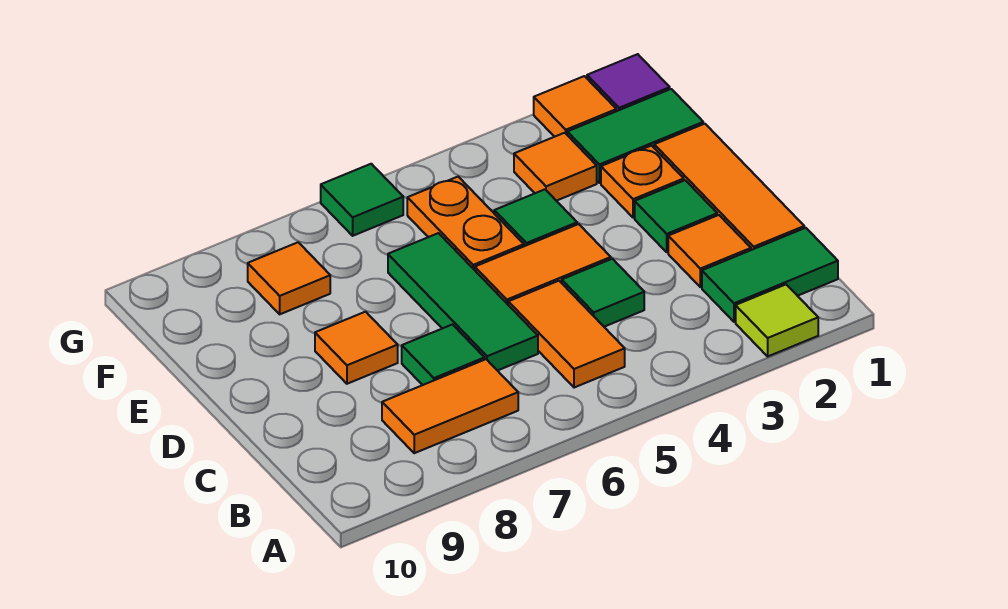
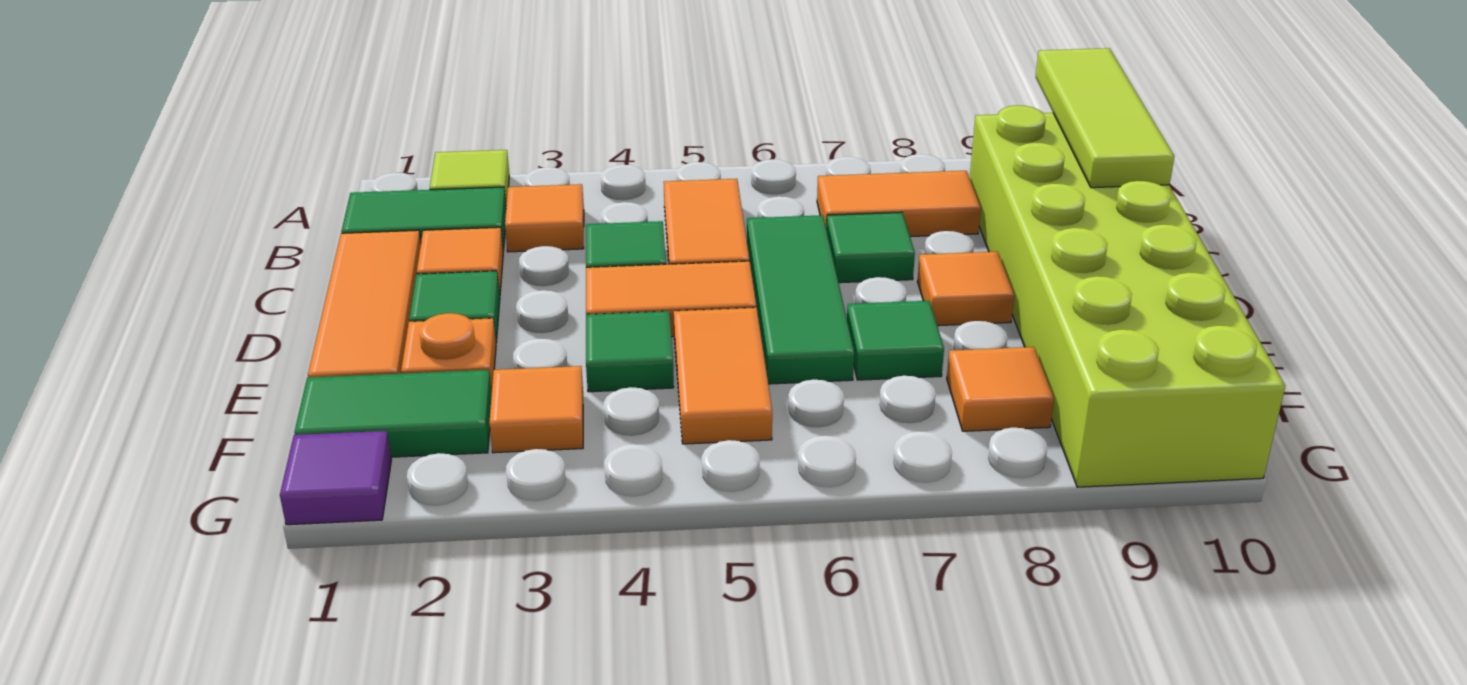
none -> lime 1x3 tile [1036,48,1175,188]
none -> lime 2x6 brick [970,106,1285,487]
orange 1x2 plate [407,177,524,270] -> orange 1x2 tile [674,308,772,444]
orange 1x1 tile [534,76,616,137] -> orange 1x1 tile moved to [505,184,584,252]
green 1x1 tile [321,164,403,236] -> green 1x1 tile moved to [847,301,944,380]

